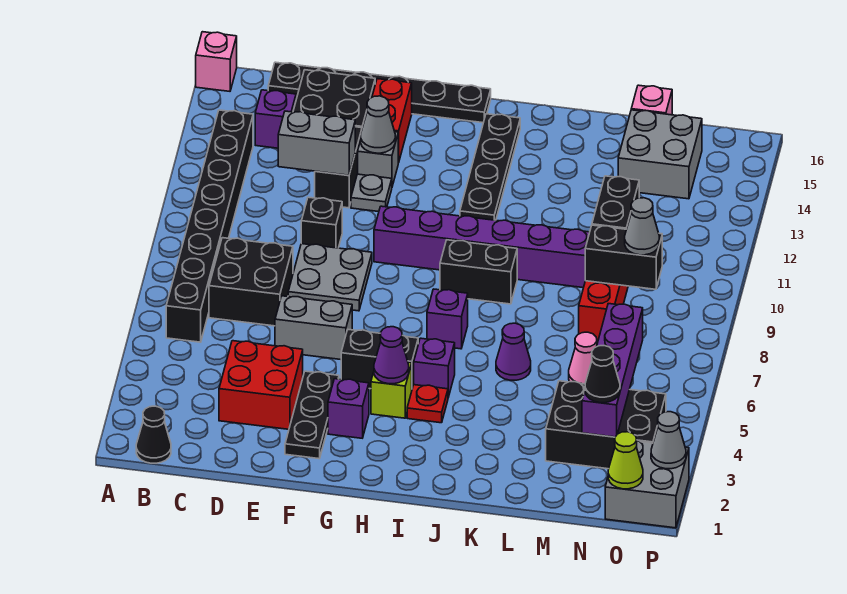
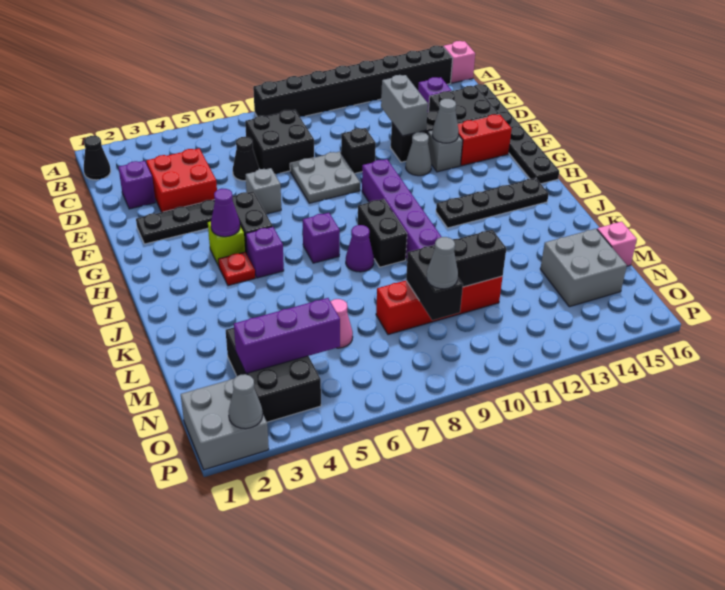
black 1x8 brick [166,110,253,342] -> black 1x8 brick moved to [253,46,453,117]
grey 1x2 brick [275,296,352,359] -> grey 1x1 brick [246,168,281,214]
grey 1x1 plate [351,174,392,212] -> grey 1x1 cone [406,132,432,176]
purple 1x1 brick [328,379,369,438] -> purple 1x1 brick moved to [119,161,155,209]
purple 1x1 cone [496,323,531,380] -> purple 1x1 cone moved to [346,225,374,272]
purple 1x4 brick [582,304,643,437] -> purple 1x3 brick [234,298,340,374]
black 1x1 cone [585,346,620,403] -> black 1x1 cone moved to [233,137,259,181]
lime 1x1 cone [608,432,643,489] -> none

